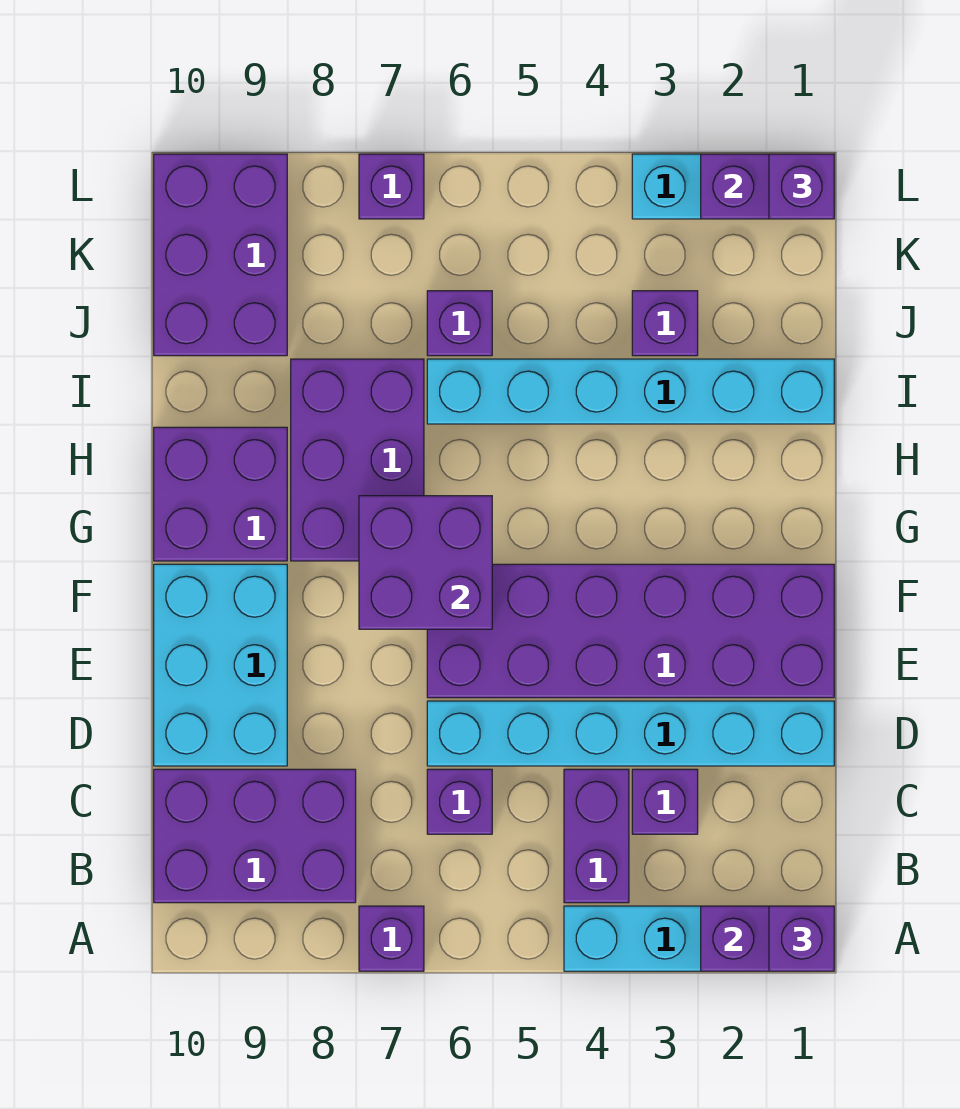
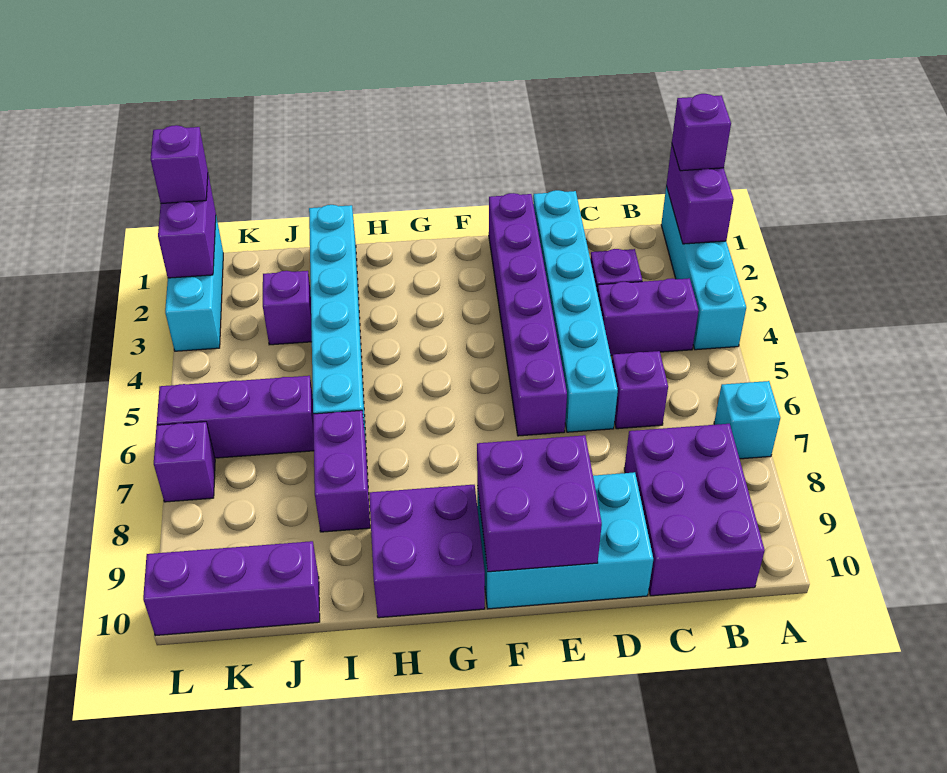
purple 1x1 brick [359,906,424,971] -> cyan 1x1 brick [714,381,780,459]
purple 2x6 brick [427,564,834,698] -> purple 1x6 brick [489,193,567,436]
purple 2x2 brick [359,496,492,629] -> purple 2x2 brick moved to [477,435,602,572]
purple 2x3 brick [291,359,424,561] -> purple 1x2 brick [313,410,370,532]
purple 1x1 brick [427,291,492,356] -> purple 1x3 brick [157,376,314,458]
purple 2x3 brick [154,154,287,356] -> purple 1x3 brick [143,541,320,636]

